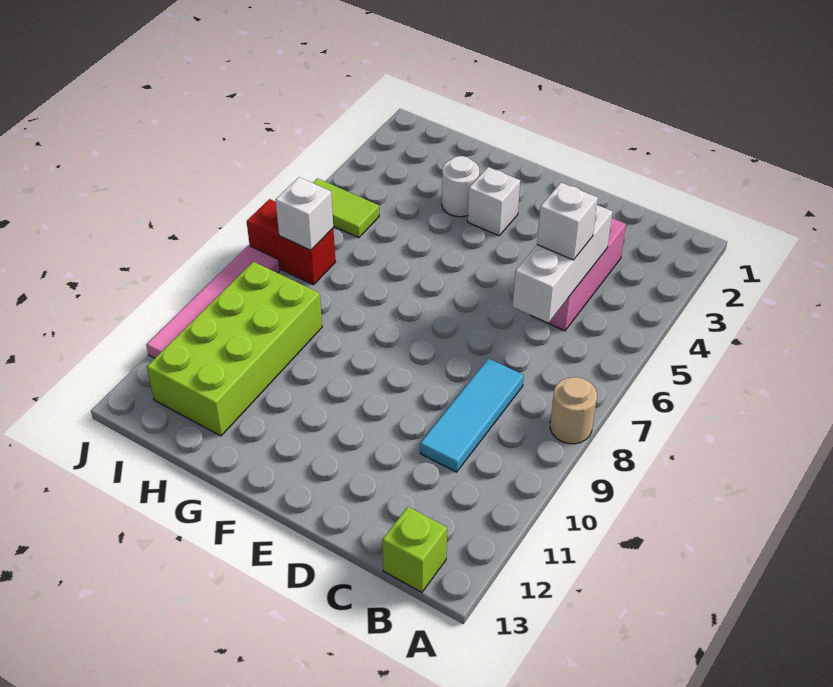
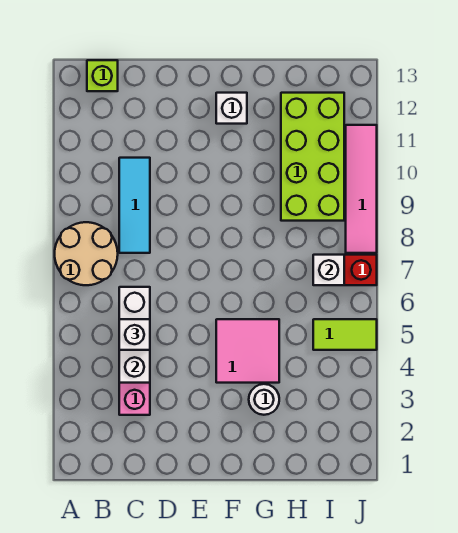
tan 1x1 round brick [550,377,597,444] -> tan 2x2 round brick [55,222,118,285]
white 1x1 brick [468,167,520,236] -> white 1x1 brick moved to [216,93,247,124]
none -> pink 2x2 tile [216,319,279,383]

